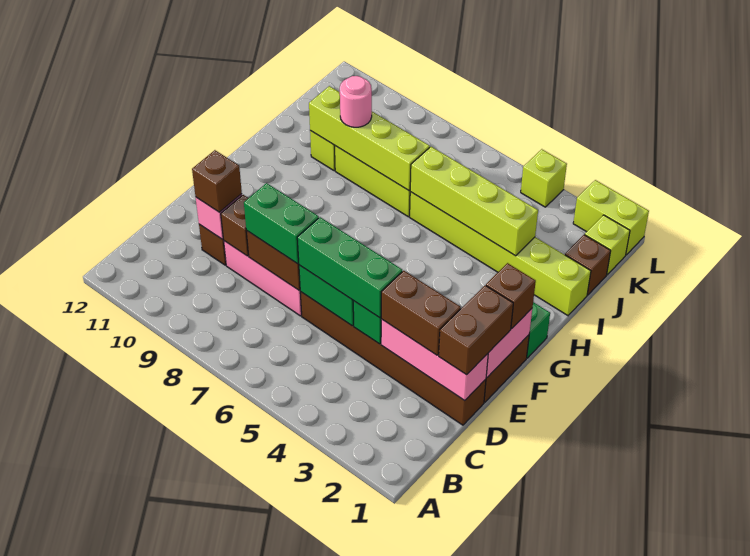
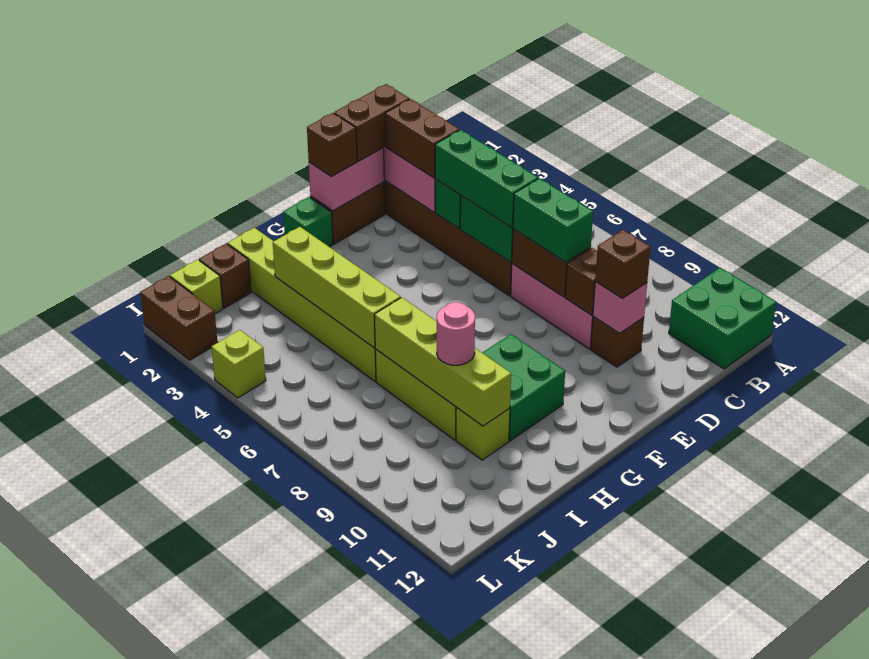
none -> green 2x2 brick [669,268,776,369]
none -> green 2x2 brick [482,334,565,441]
lime 1x2 brick [573,180,649,255] -> brown 1x2 brick [140,276,218,360]

